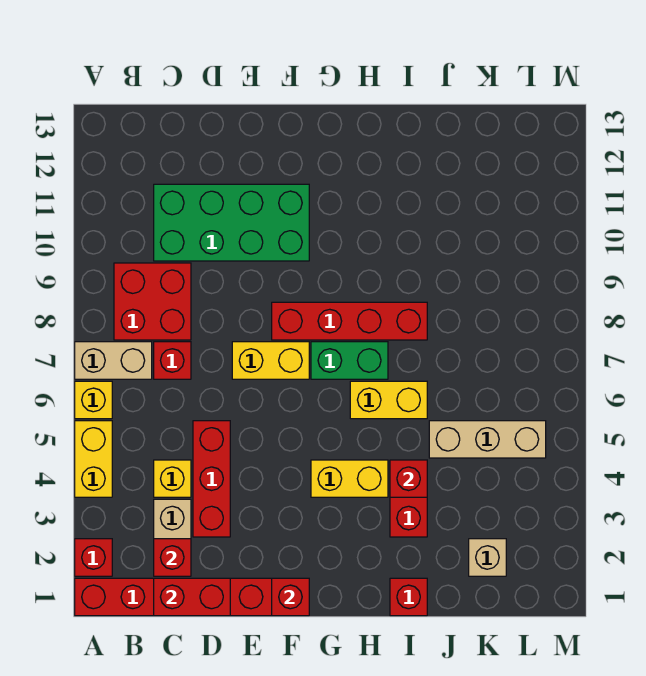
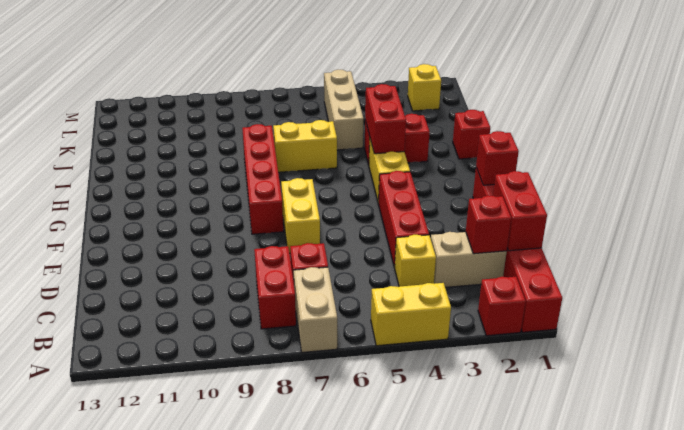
yellow 1x1 brick [75,381,112,419] -> yellow 1x1 brick moved to [408,64,441,111]
red 2x2 brick [114,263,191,340] -> red 1x2 brick [254,246,296,329]
green 2x4 brick [154,184,309,261] -> none
red 1x3 brick [193,421,230,537] -> red 1x3 brick turned to [378,171,429,267]
green 1x2 brick [311,342,388,379] -> none
yellow 1x2 brick [350,381,427,419] -> yellow 1x2 brick turned to [273,120,337,172]
red 1x1 brick [390,460,427,497] -> red 1x2 brick [365,84,406,154]
tan 1x1 brick [469,539,506,576] -> none

